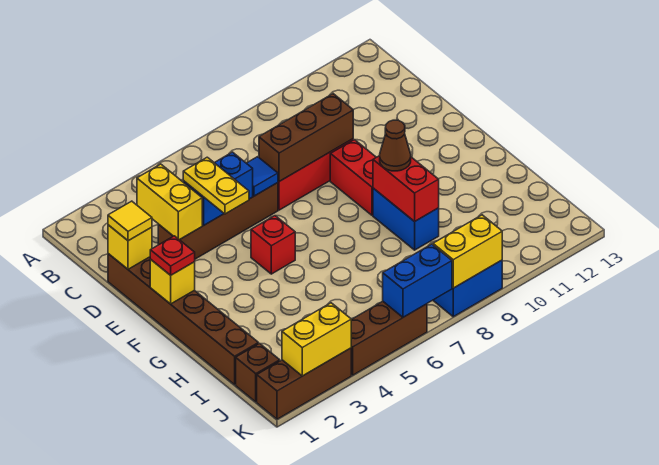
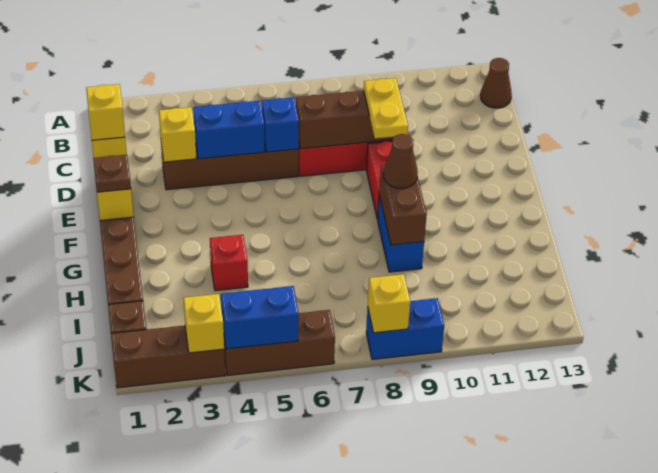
none -> brown 1x1 cone [480,58,512,108]
yellow 1x2 brick [137,164,202,240] -> yellow 1x1 brick [159,107,196,162]
yellow 1x1 tile [108,201,152,241] -> yellow 1x1 brick [86,84,125,140]
yellow 1x2 plate [183,157,249,214] -> yellow 1x2 plate moved to [364,78,408,138]
blue 1x1 tile [247,157,278,196] -> blue 1x1 brick [262,97,299,152]
red 1x1 plate [150,236,195,275] -> brown 1x1 plate [93,155,131,192]
red 1x1 brick [251,216,295,274] -> red 1x1 brick moved to [210,235,248,291]
red 1x2 brick [373,156,439,222] -> brown 1x2 brick [379,165,427,245]
yellow 1x2 brick [282,303,351,376] -> yellow 1x1 brick [184,294,224,353]
blue 1x2 brick [383,244,452,317] -> blue 1x2 brick moved to [221,286,299,349]
yellow 1x2 brick [433,215,502,288] -> yellow 1x1 brick [368,274,410,333]

